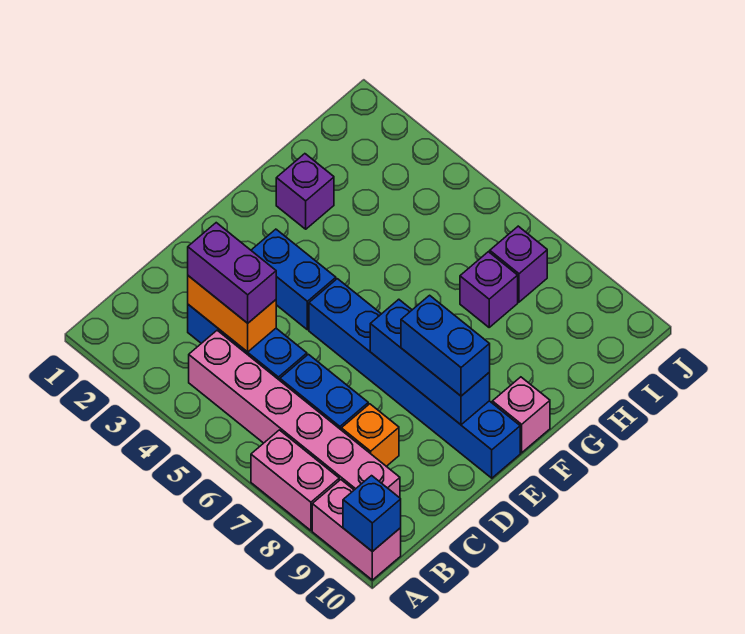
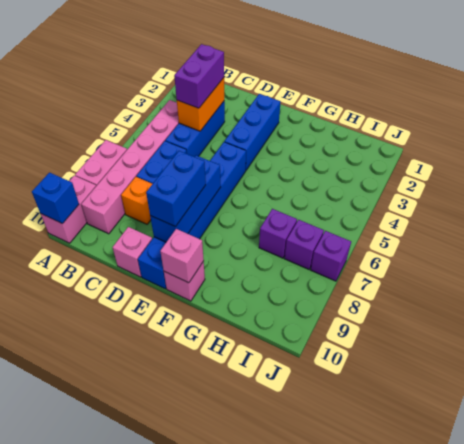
none -> pink 1x1 brick [113,227,152,277]
blue 1x2 brick [251,229,336,330] -> blue 1x3 brick [224,94,281,170]
none -> pink 1x1 brick [160,229,204,283]
purple 1x1 brick [276,154,334,229] -> purple 1x1 brick moved to [311,231,351,281]

